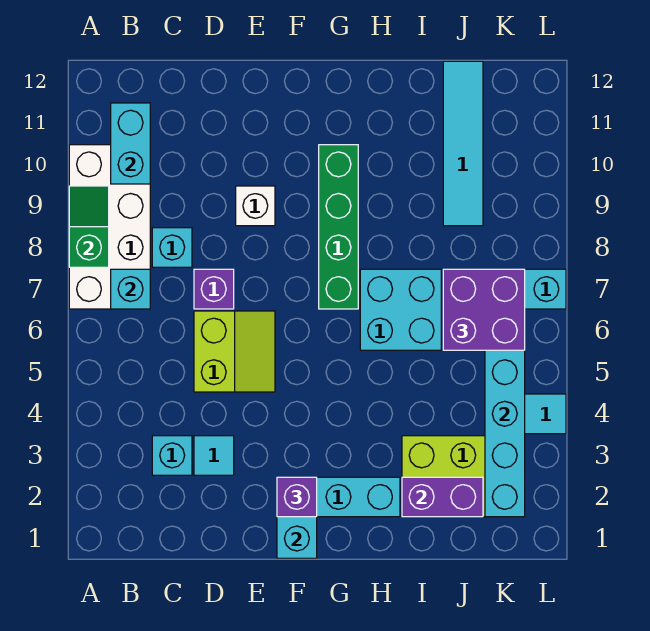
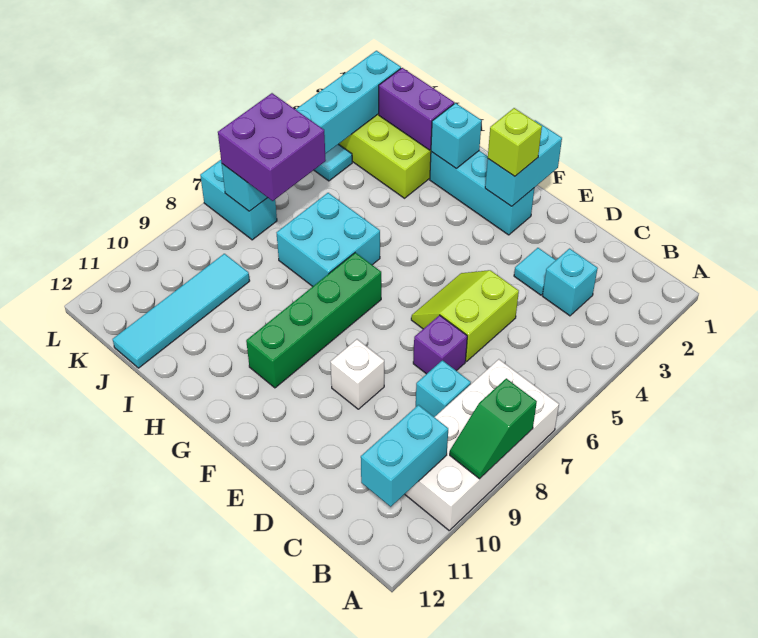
cyan 1x1 brick [111,269,150,309] -> cyan 1x1 brick moved to [431,103,482,168]
purple 1x1 brick [277,477,317,517] -> lime 1x1 brick [488,108,542,176]

